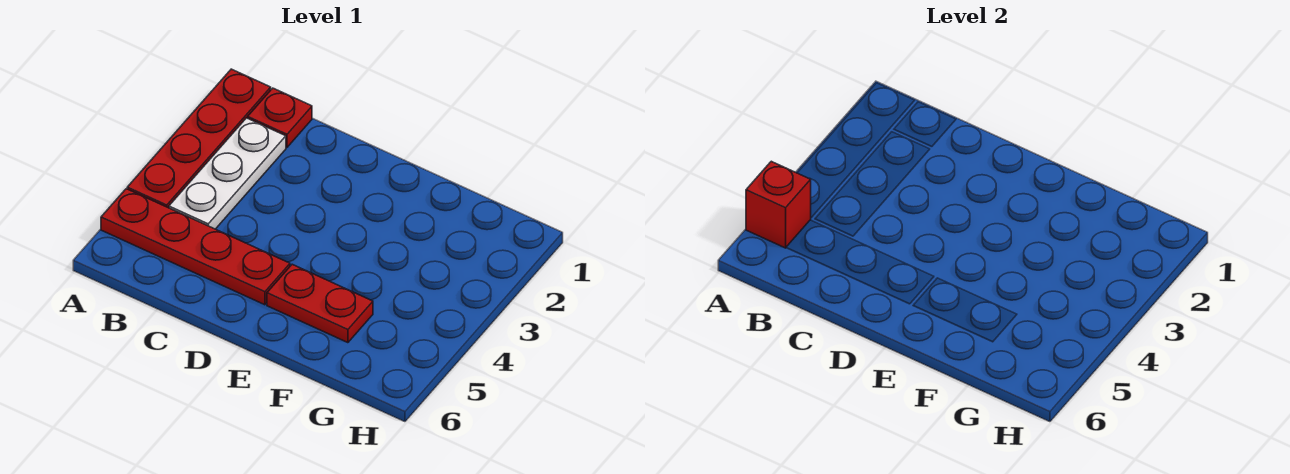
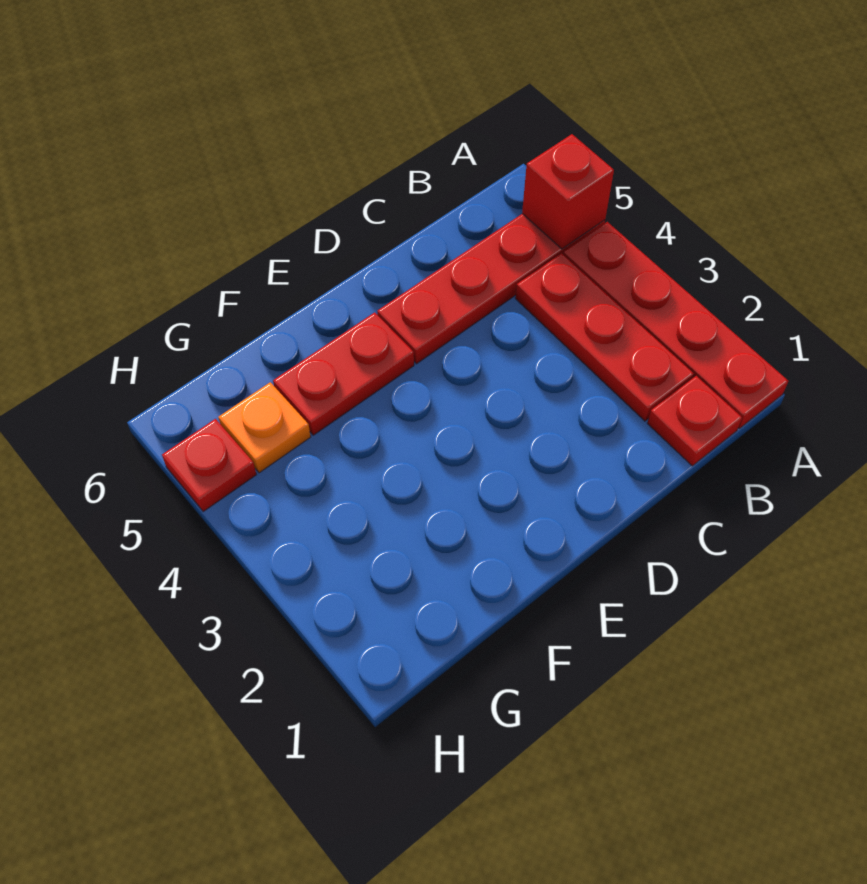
white 1x3 plate [169,118,286,229] -> red 1x3 plate [515,253,694,421]
none -> orange 1x1 plate [219,382,311,473]
none -> red 1x1 plate [162,419,256,512]

